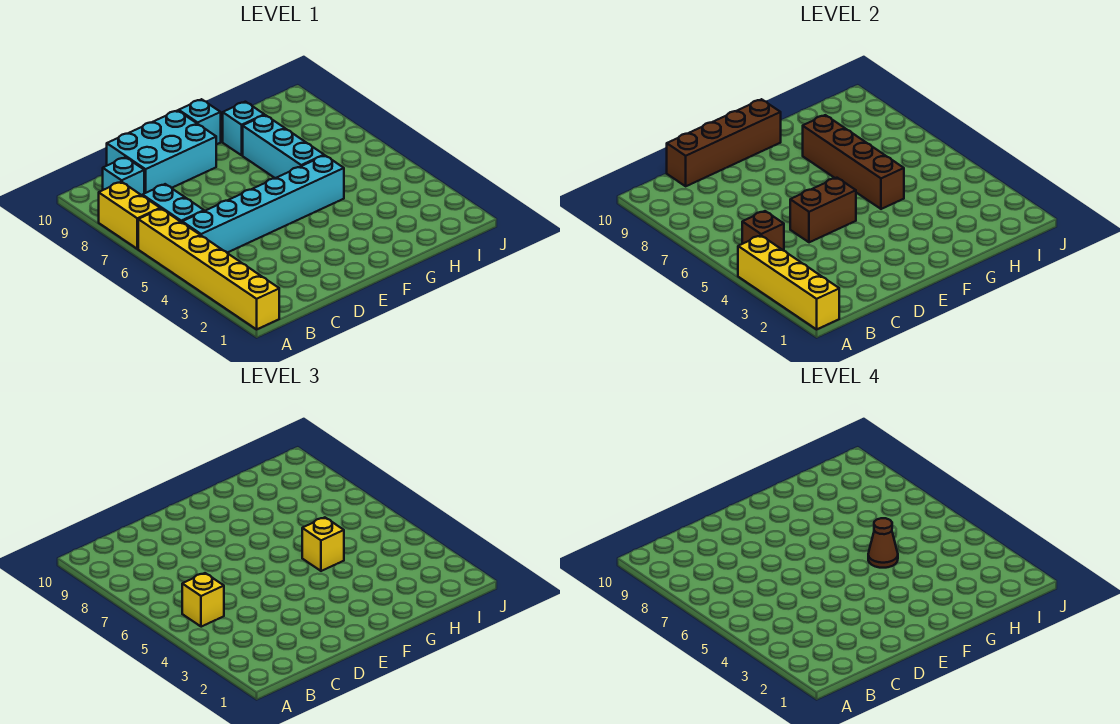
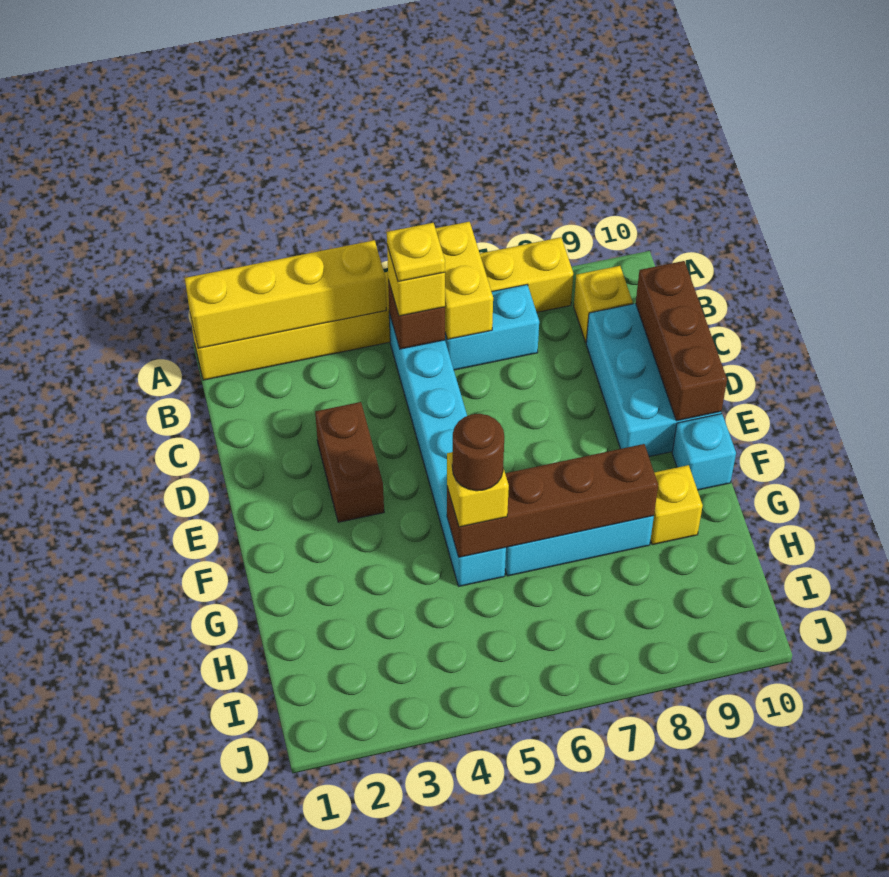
none -> yellow 1x2 brick [435,222,493,340]
none -> yellow 1x1 plate [387,223,445,282]
cyan 1x1 brick [102,157,144,195] -> yellow 1x1 brick [574,266,633,342]
brown 1x4 brick [667,99,781,186] -> brown 1x3 brick [636,261,727,421]
brown 1x2 brick [790,178,856,242] -> brown 1x2 brick moved to [315,402,384,522]
brown 1x1 cone [868,518,898,568] -> brown 1x1 round brick [452,414,504,491]
cyan 1x1 brick [223,102,264,155] -> yellow 1x1 brick [650,465,703,545]

